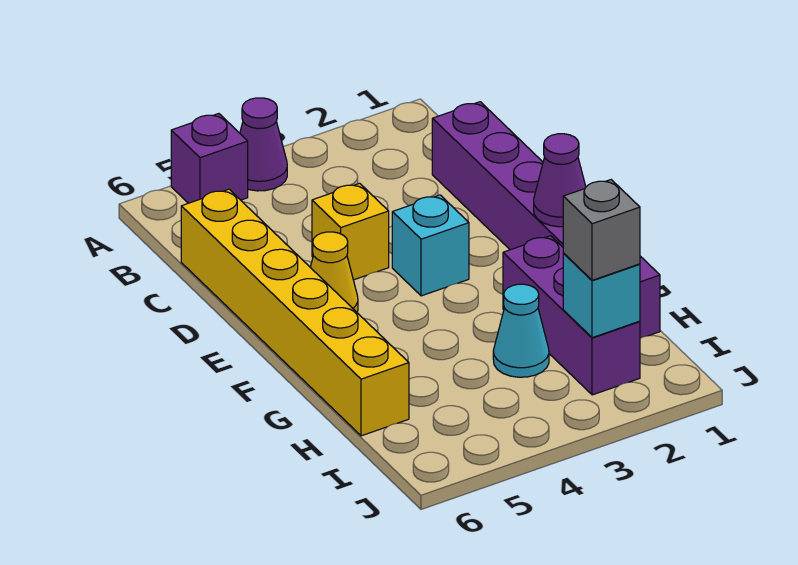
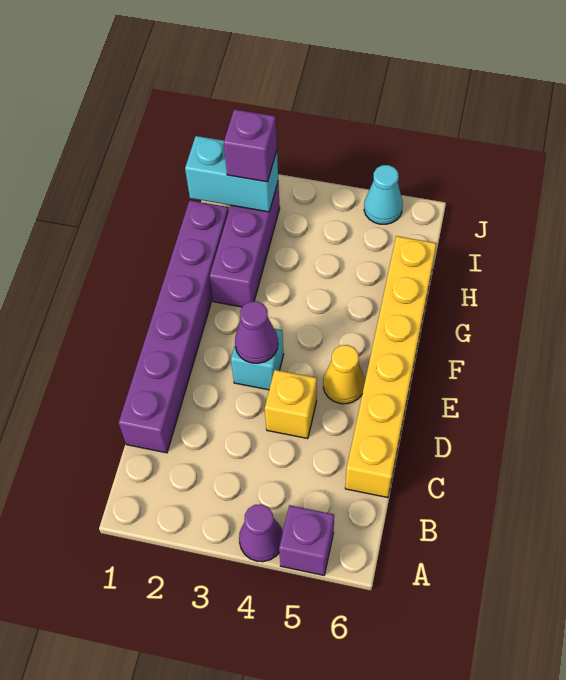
purple 1x1 cone [534,134,586,227] -> purple 1x1 cone moved to [235,301,278,363]
cyan 1x1 cone [493,284,549,377] -> cyan 1x1 cone moved to [364,165,403,224]
cyan 1x1 brick [563,254,640,338] -> cyan 1x2 brick [185,136,278,212]
grey 1x1 brick [563,180,640,280] -> purple 1x1 brick [224,109,277,182]

